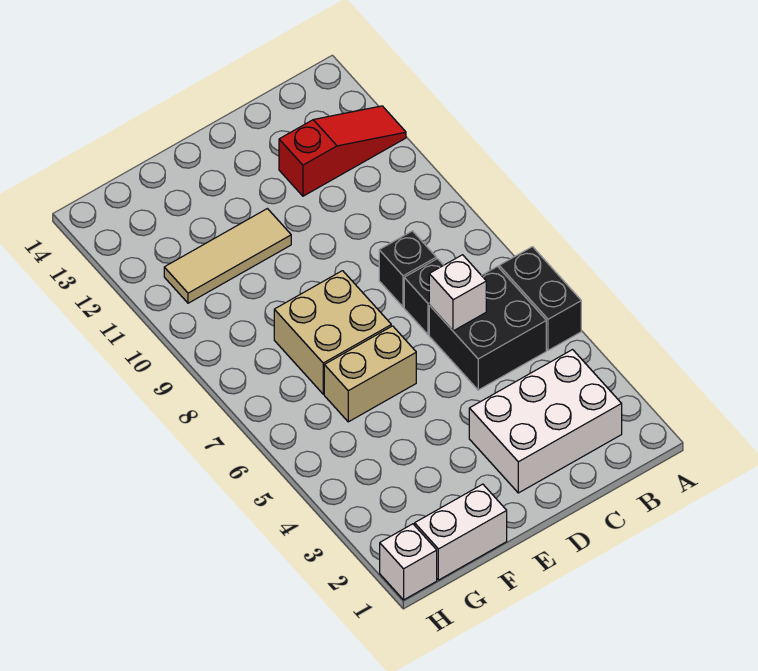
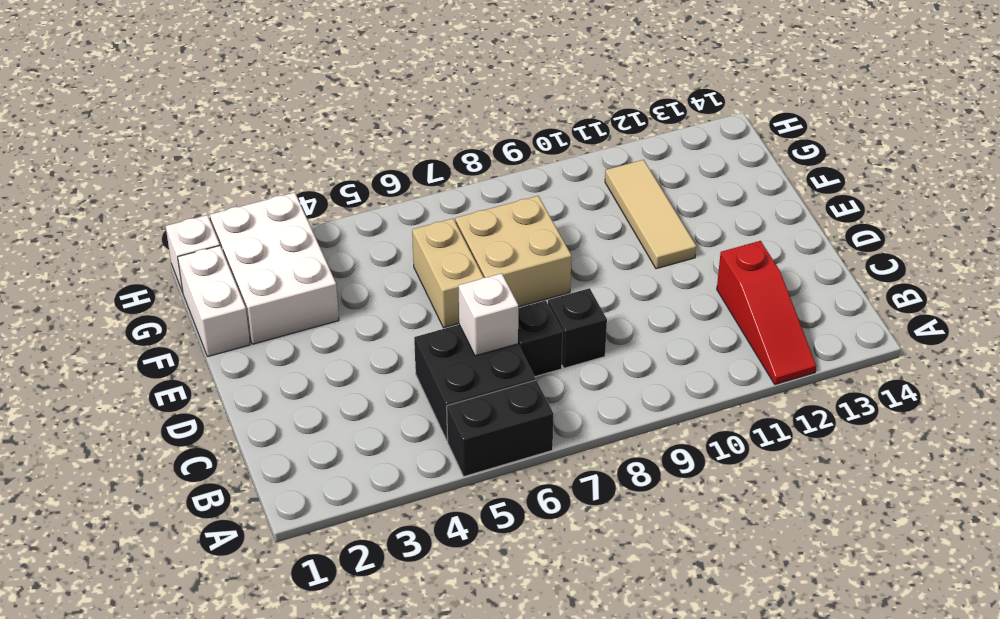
white 2x3 brick [469,350,622,493] -> white 2x3 brick moved to [210,193,339,344]

